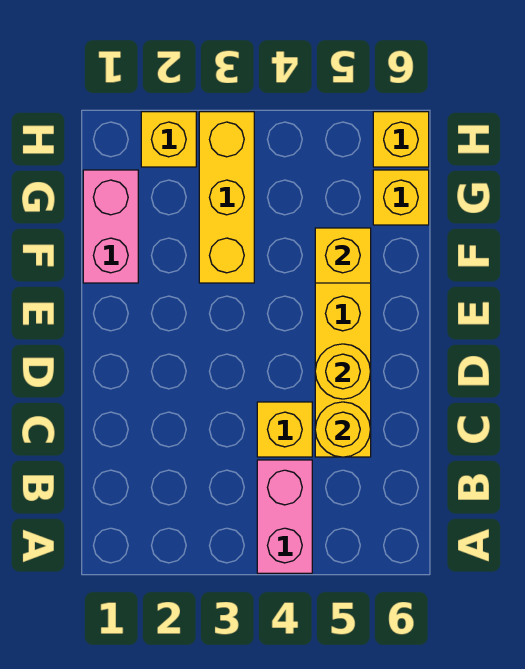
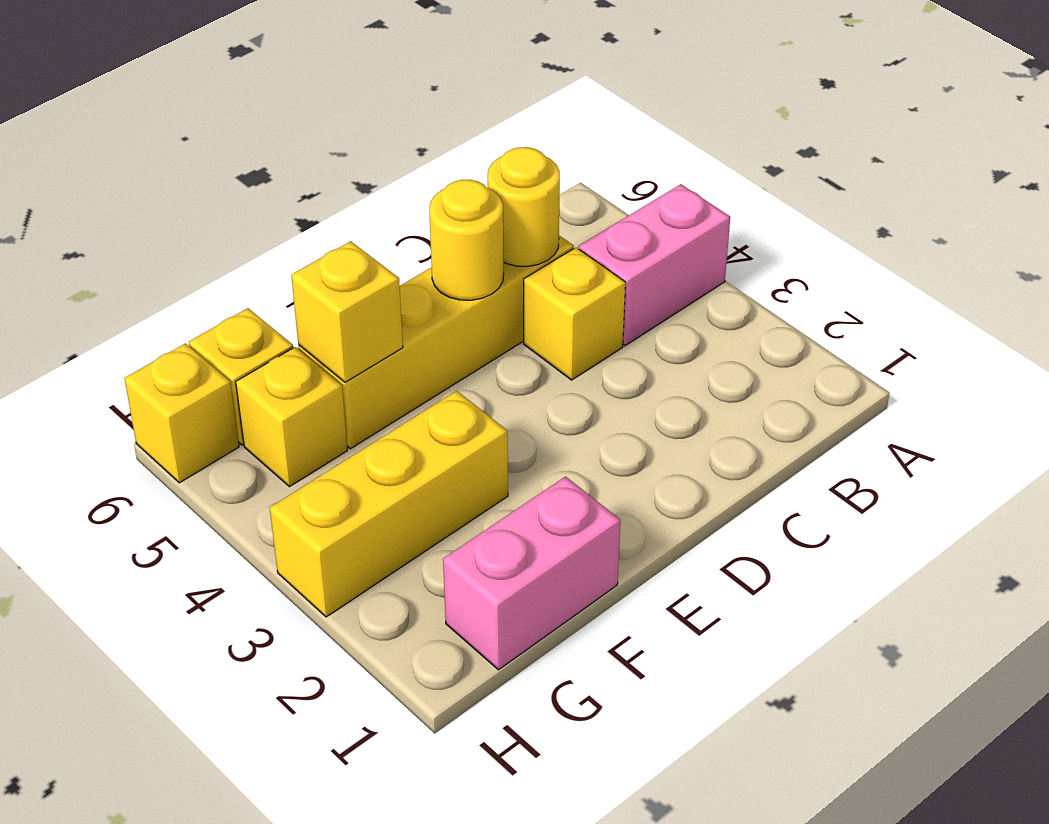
yellow 1x1 brick [141,112,196,167] -> yellow 1x1 brick moved to [236,347,347,487]

